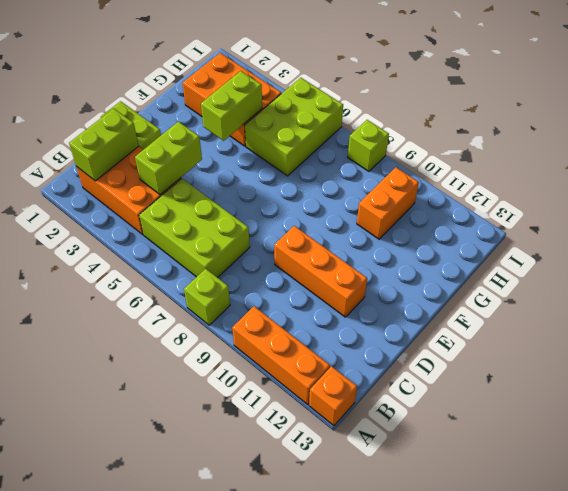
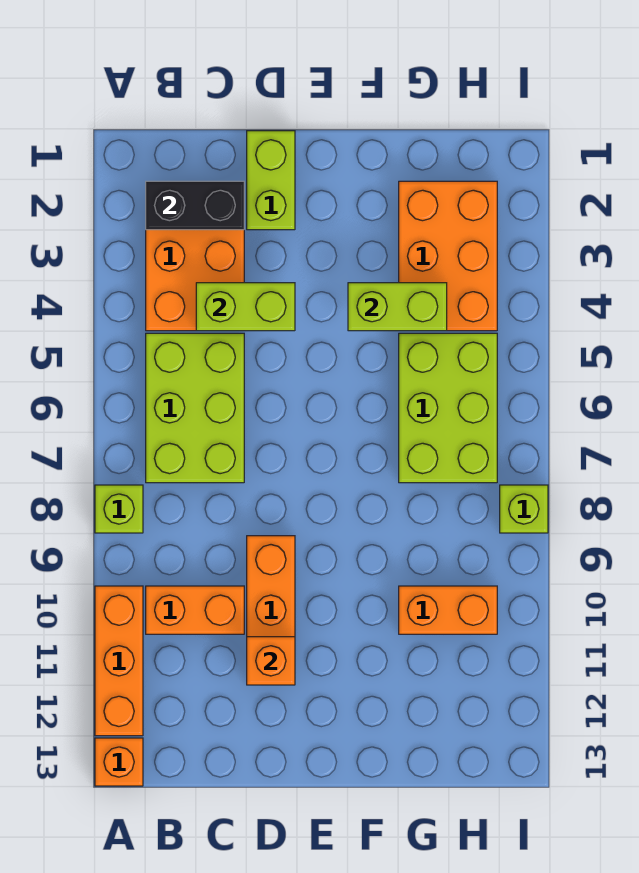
lime 1x2 brick [69,109,139,181] -> black 1x2 brick [146,181,244,230]
none -> orange 1x2 brick [146,586,244,634]
none -> orange 1x1 brick [247,637,295,685]
lime 2x3 brick [245,78,343,176] -> lime 2x3 brick turned to [399,333,497,483]

